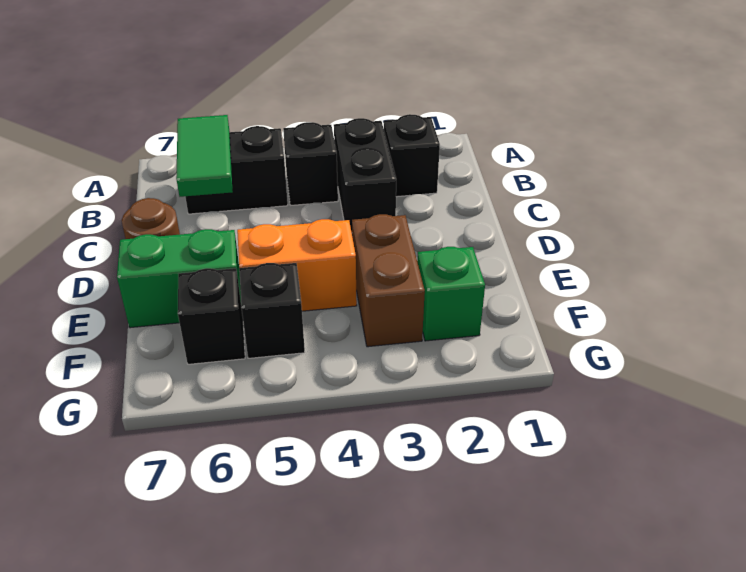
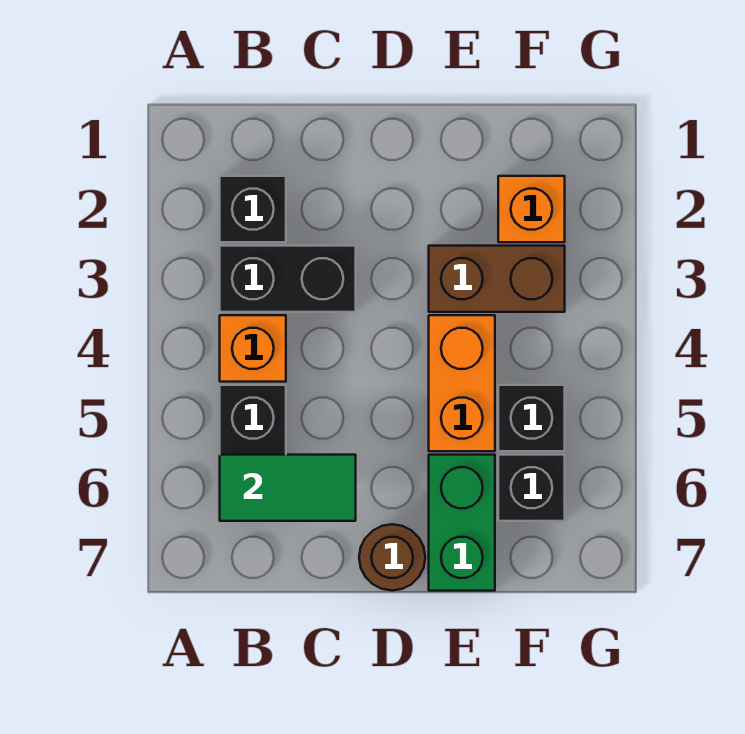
black 1x1 brick [283,122,338,205] -> orange 1x1 brick [220,315,286,382]
green 1x1 brick [417,247,485,341] -> orange 1x1 brick [498,176,565,242]

